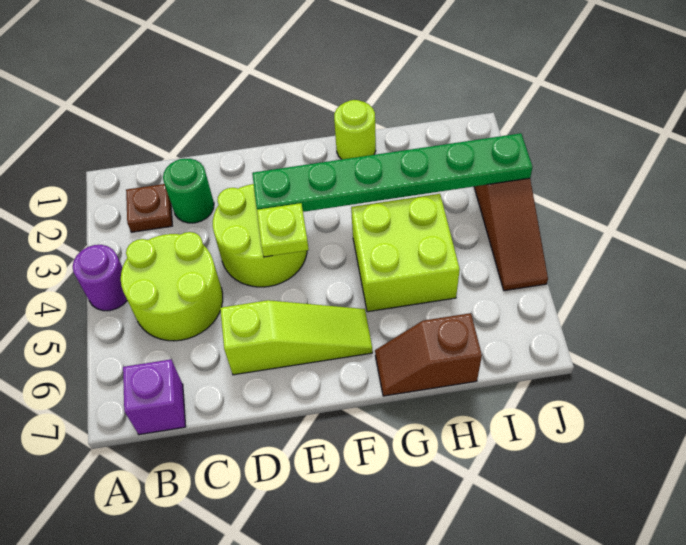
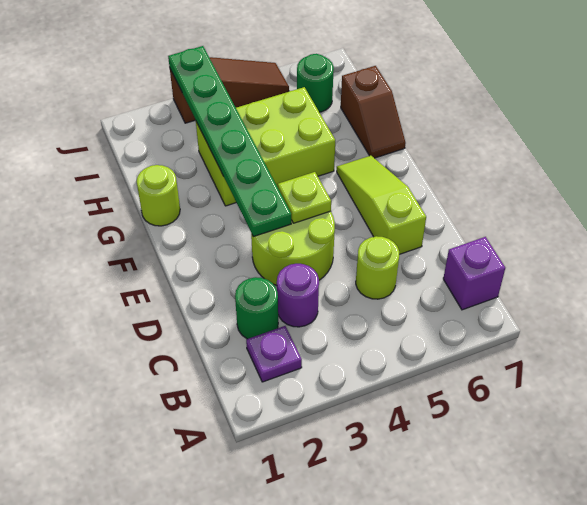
purple 1x1 round brick [73,245,127,311] -> purple 1x1 round brick moved to [277,264,319,327]
brown 1x1 plate [126,184,172,232] -> purple 1x1 plate [246,326,302,382]
lime 2x2 round brick [121,232,223,341] -> lime 1x1 round brick [356,236,399,299]
lime 2x2 brick [351,194,460,312] -> lime 2x3 brick [196,87,335,206]
none -> green 1x1 round brick [297,54,334,112]

